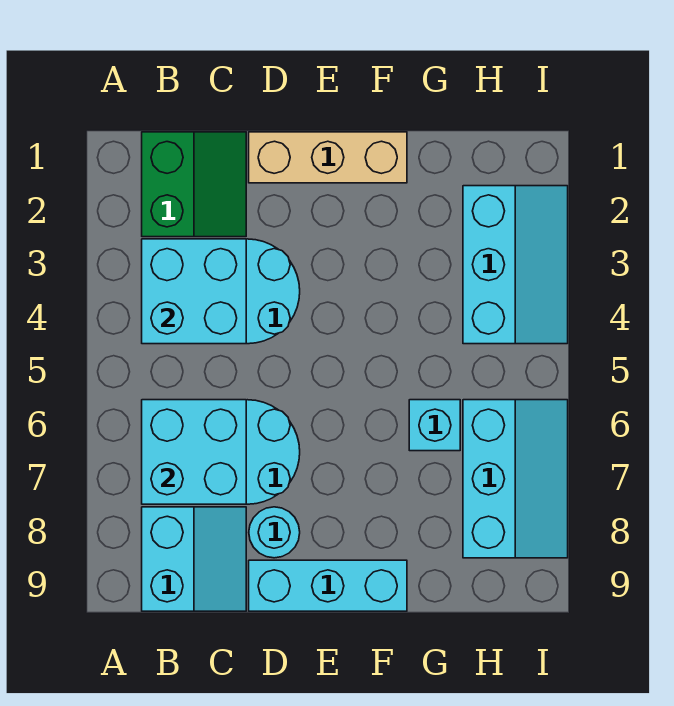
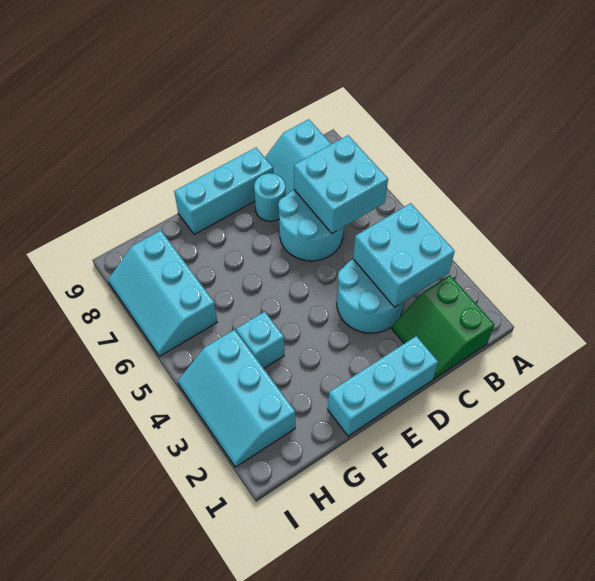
tan 1x3 brick [249,132,407,183] -> cyan 1x3 brick [328,336,438,436]
cyan 1x1 brick [409,400,460,451] -> cyan 1x1 brick moved to [236,312,284,368]

